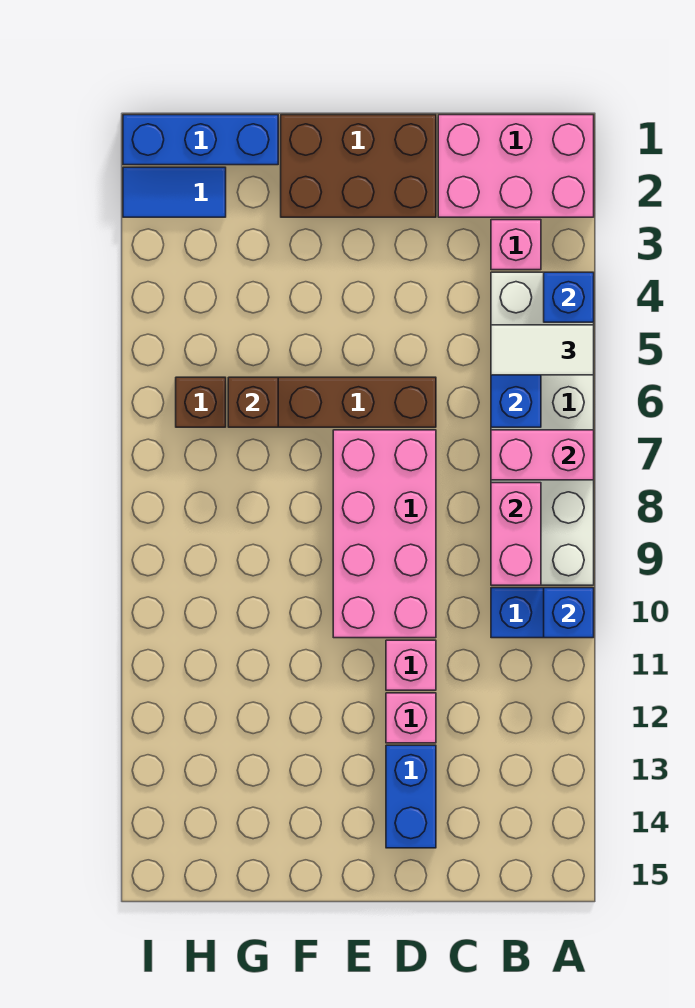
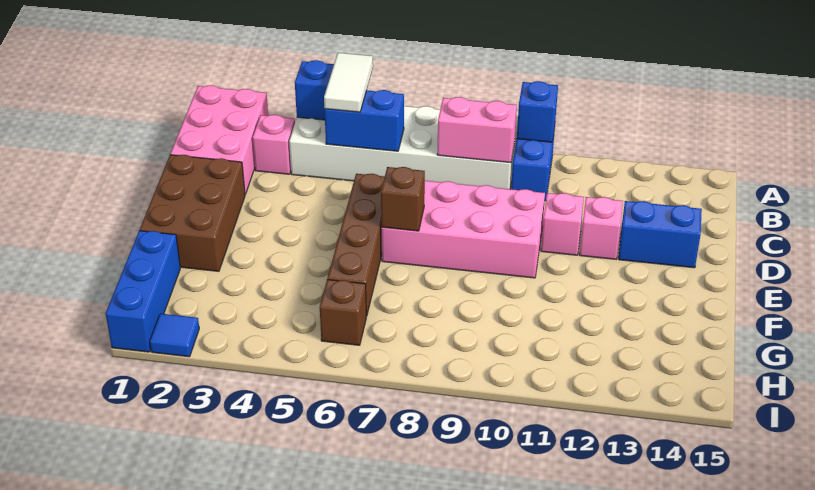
pink 1x2 brick [491,430,594,480] -> none
brown 1x1 brick [228,377,278,427] -> brown 1x1 brick moved to [381,167,425,231]
blue 1x2 tile [123,167,226,217] -> blue 1x1 tile [150,314,199,357]

